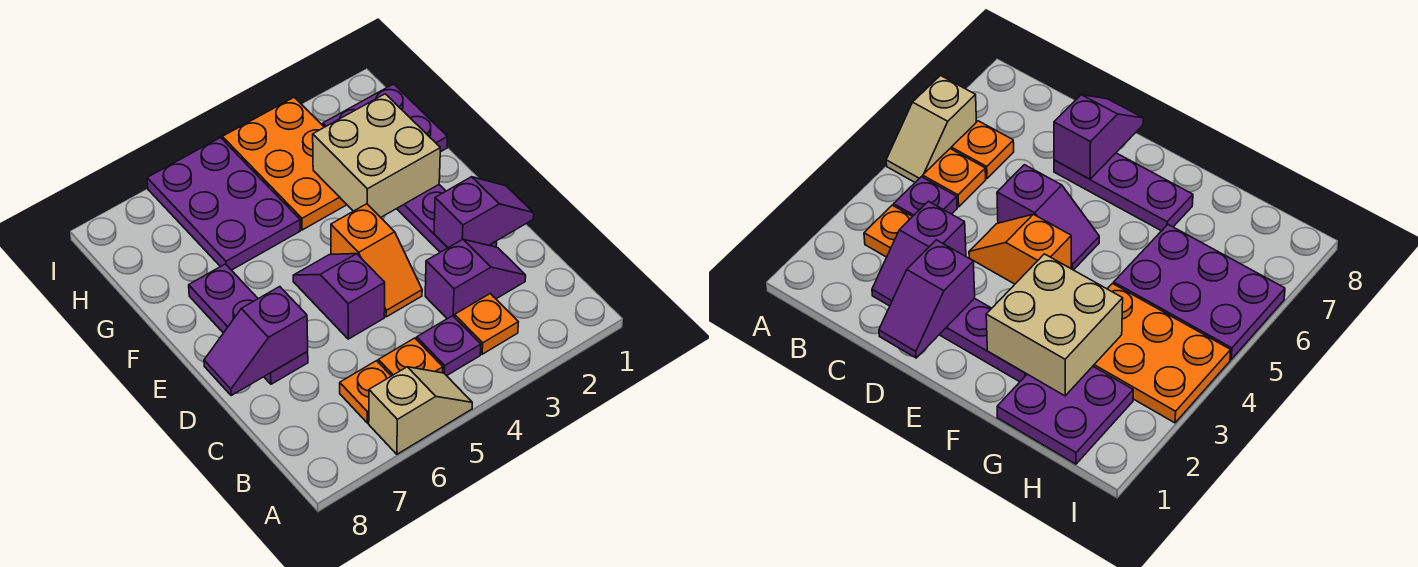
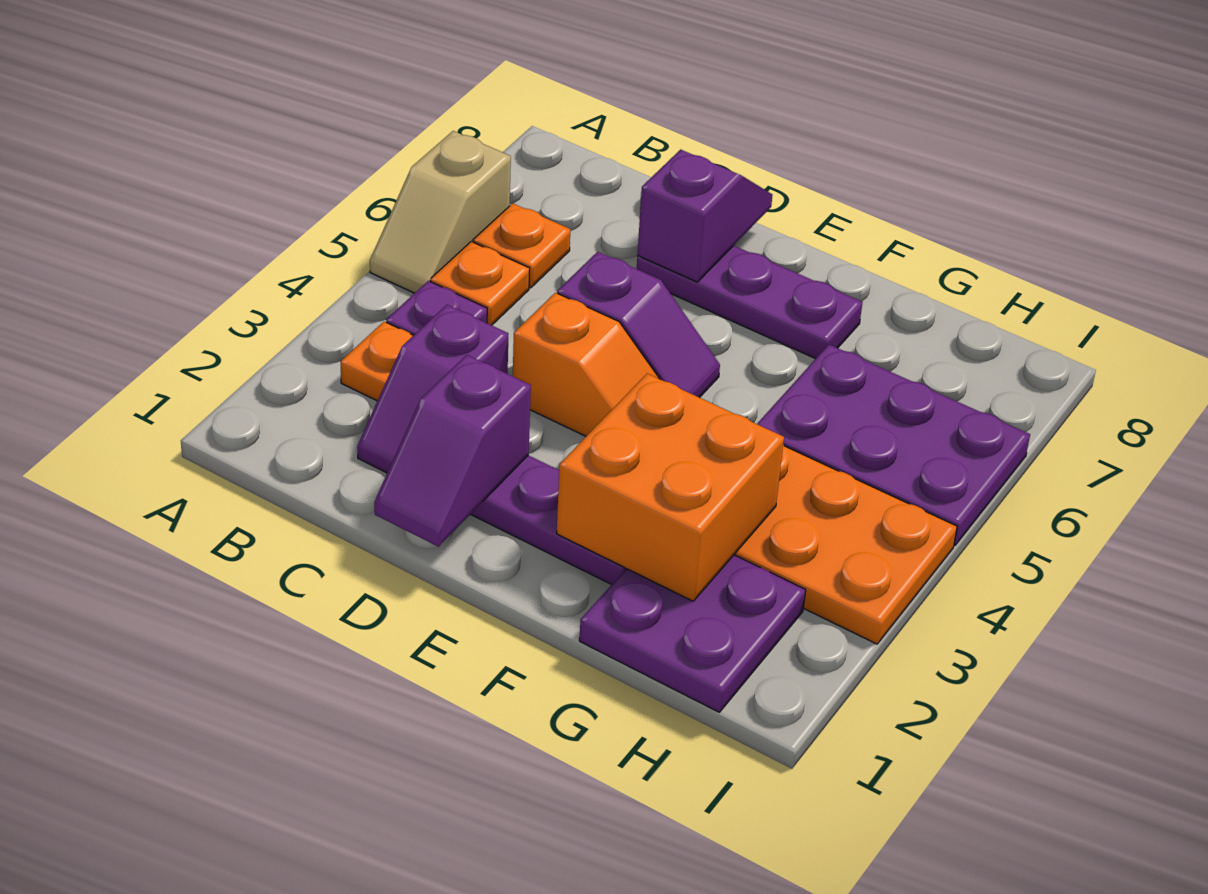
orange 1x2 slope [331,204,422,317] -> orange 1x2 slope turned to [513,293,659,436]
tan 2x2 brick [313,94,440,217] -> orange 2x2 brick [557,374,784,601]

